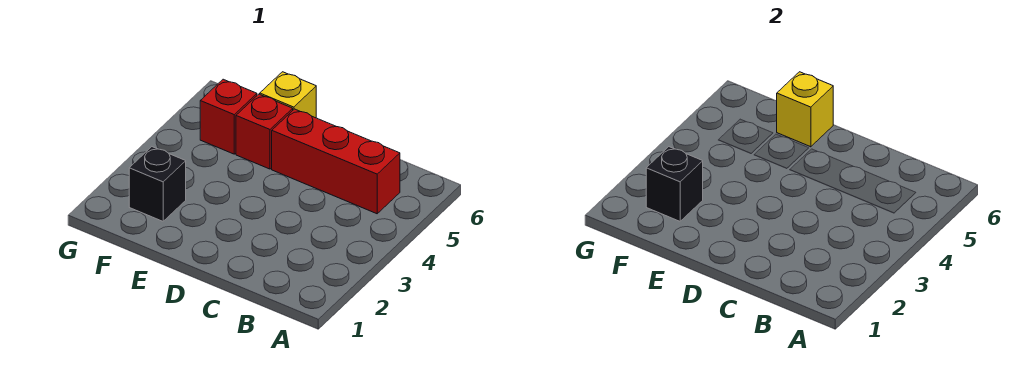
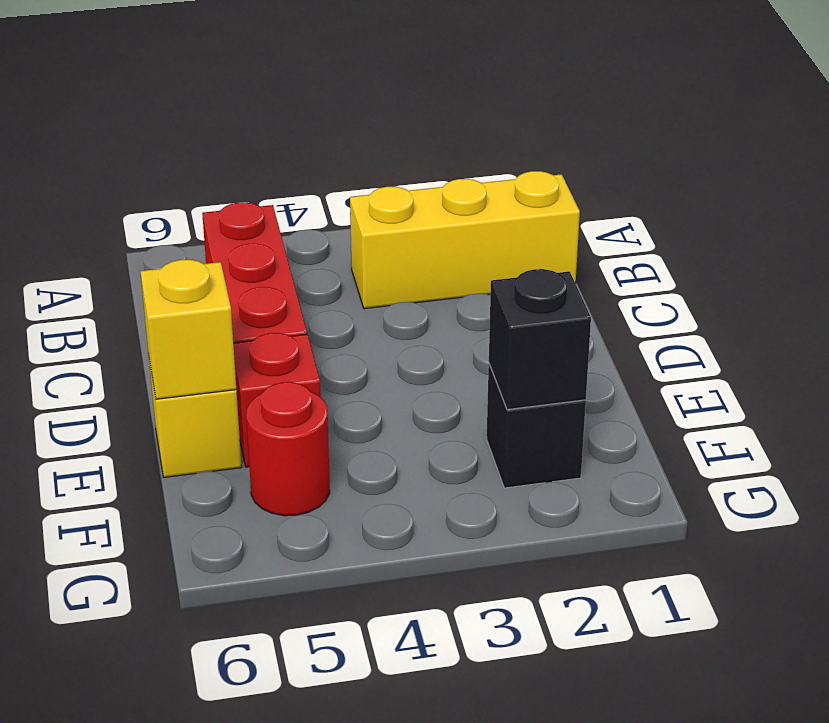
none -> yellow 1x3 brick [350,171,580,309]
red 1x1 brick [200,79,257,154] -> red 1x1 round brick [246,382,330,516]

